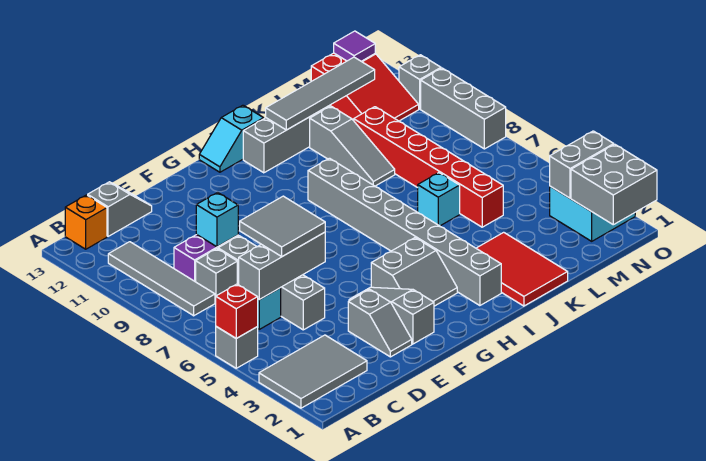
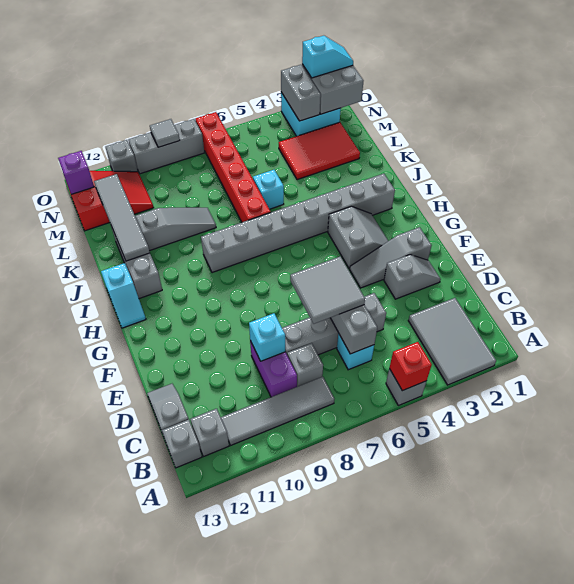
none -> grey 1x1 brick [190,409,229,457]
orange 1x1 brick [65,195,107,249] -> grey 1x1 brick [162,420,202,468]
red 2x3 tile [476,232,568,306] -> red 2x3 tile moved to [279,122,360,180]
red 1x6 brick [354,107,503,227] -> red 1x6 brick turned to [196,112,271,222]
purple 1x1 tile [334,31,375,61] -> purple 1x1 brick [58,151,94,194]
none -> cyan 1x2 slope [302,36,353,78]
none -> grey 1x1 tile [150,119,180,147]

